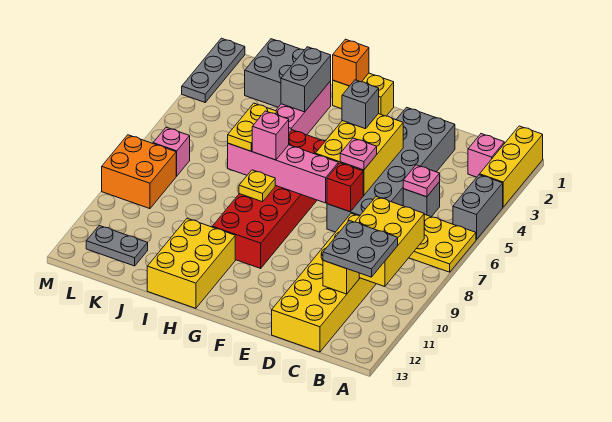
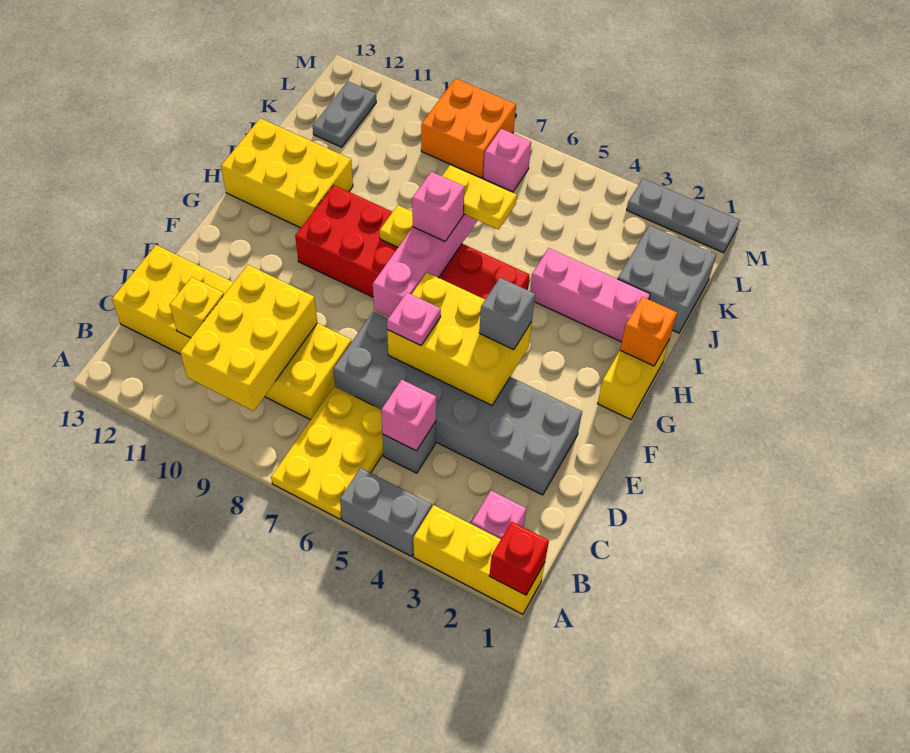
yellow 2x3 brick [355,197,424,287] -> yellow 2x3 brick turned to [180,265,317,411]
grey 2x2 plate [323,220,398,277] -> none
pink 1x1 plate [403,165,440,197] -> pink 1x1 brick [381,380,436,451]
red 1x1 brick [327,163,363,212] -> red 1x1 brick moved to [489,522,549,595]
grey 1x2 brick [281,47,331,112] -> none

